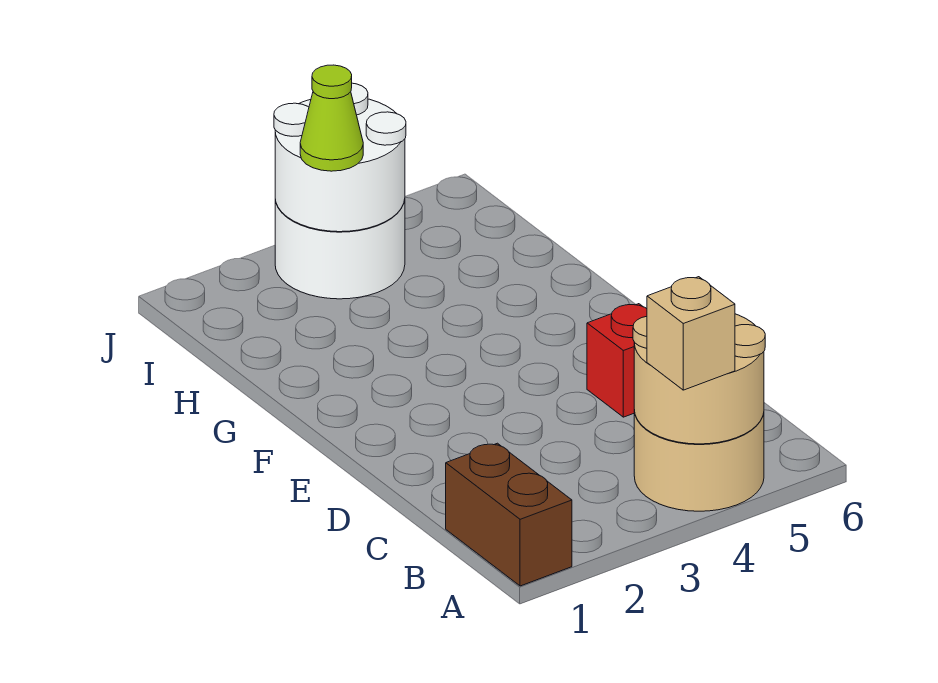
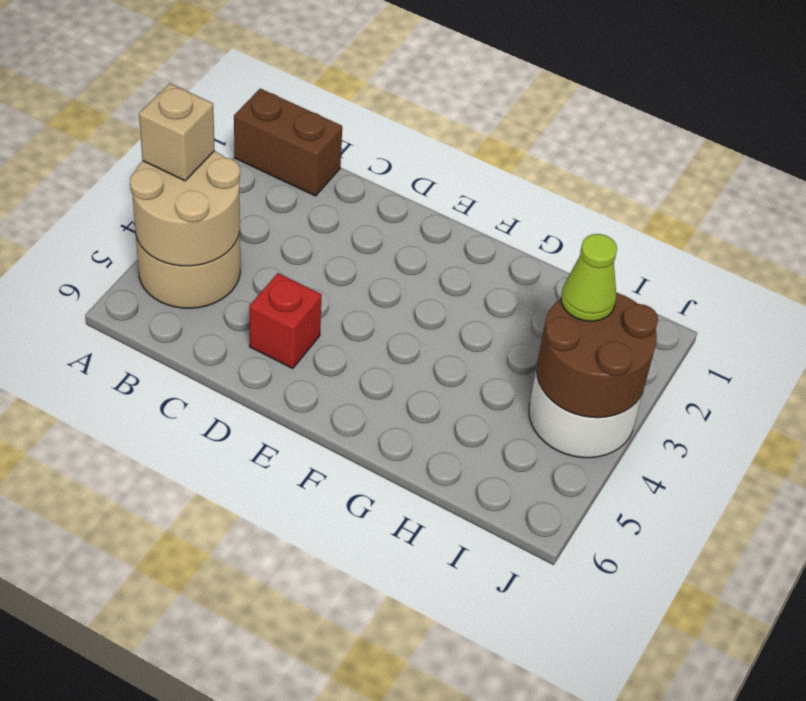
white 2x2 round brick [274,83,406,232] -> brown 2x2 round brick [537,293,658,418]

